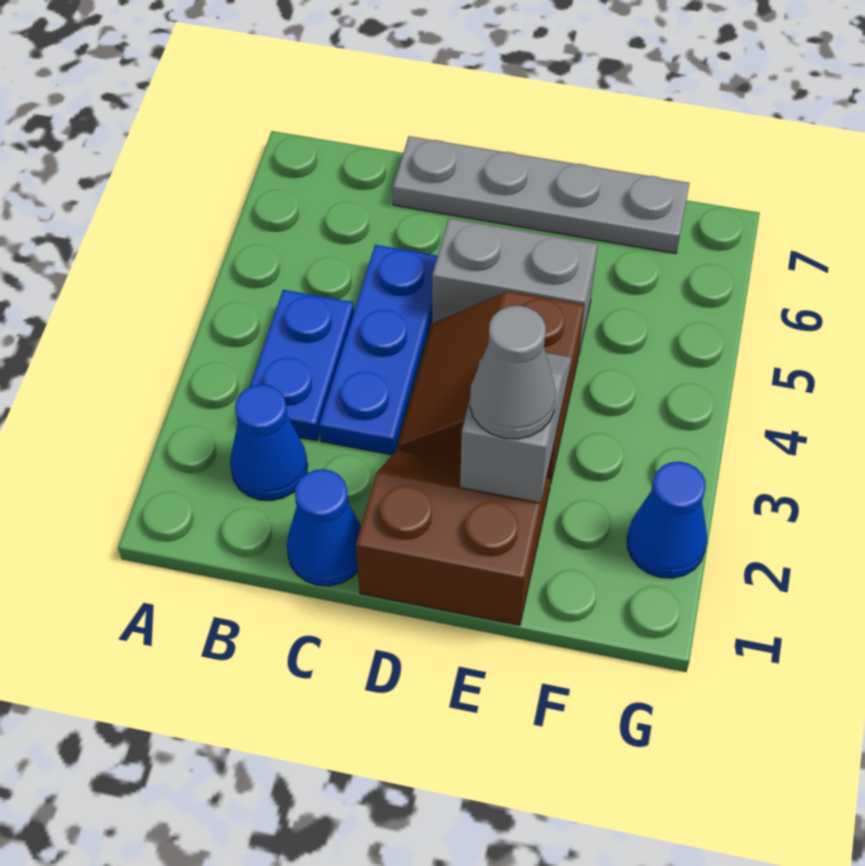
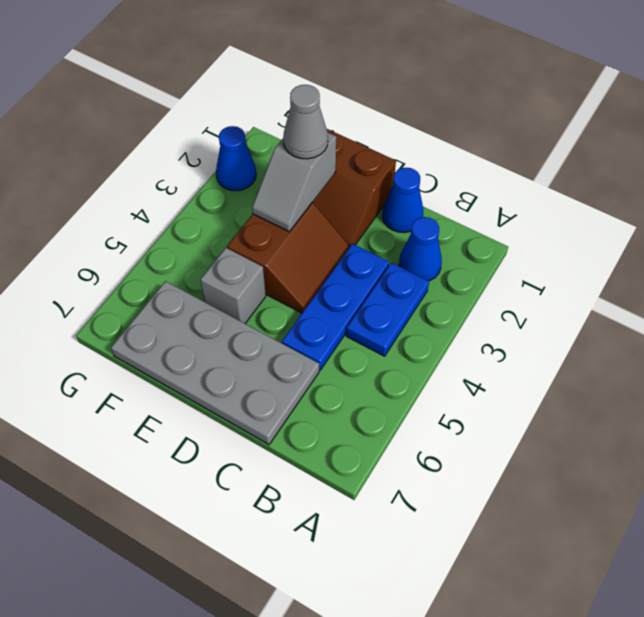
grey 1x4 plate [393,136,690,253] -> grey 2x4 plate [111,281,319,444]
grey 1x2 brick [432,218,598,356] -> grey 1x1 brick [200,248,266,323]

